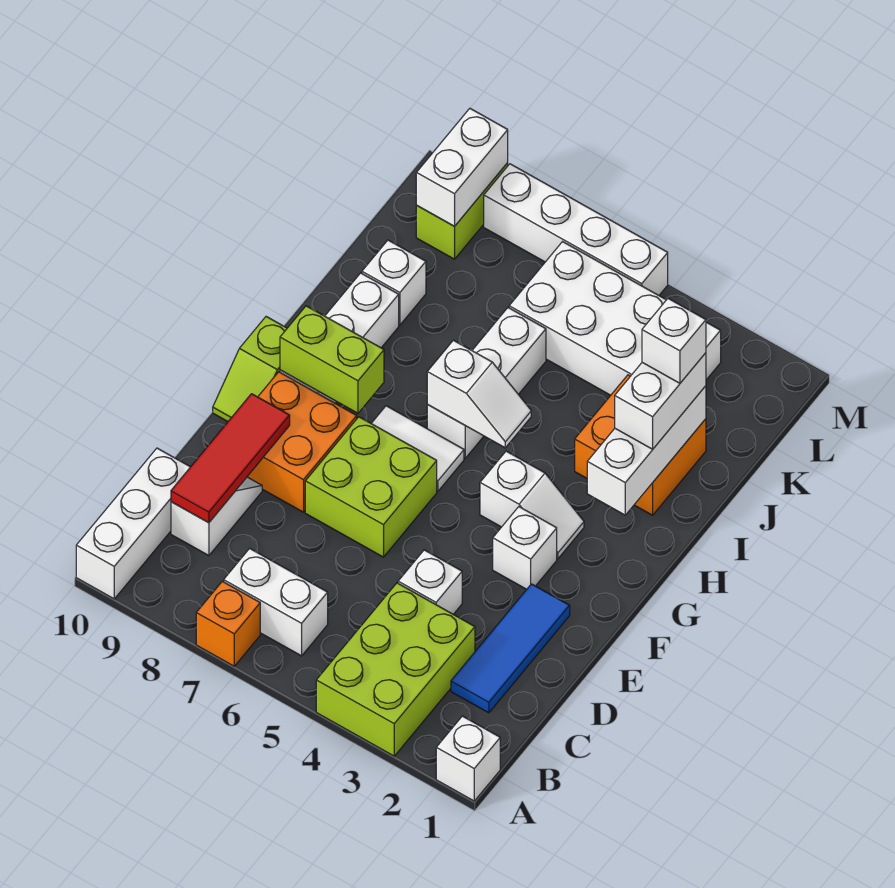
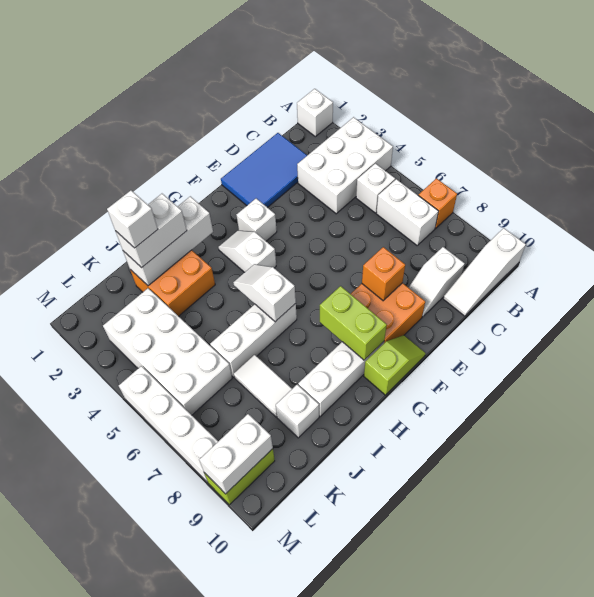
lime 2x3 brick [316,583,475,756] -> white 2x3 brick [297,117,393,214]
white 1x3 brick [76,448,190,599] -> white 1x3 slope [443,228,526,316]
blue 1x3 tile [451,584,570,713] -> blue 2x3 tile [221,133,307,208]
red 1x3 tile [171,394,290,523] -> none
white 1x1 brick [398,550,462,614] -> white 1x1 brick moved to [356,163,395,213]
lime 2x2 brick [305,417,437,557] -> none
none -> orange 1x1 brick [362,247,405,301]
white 1x2 tile [371,406,464,491] -> white 1x2 tile moved to [234,355,292,417]

